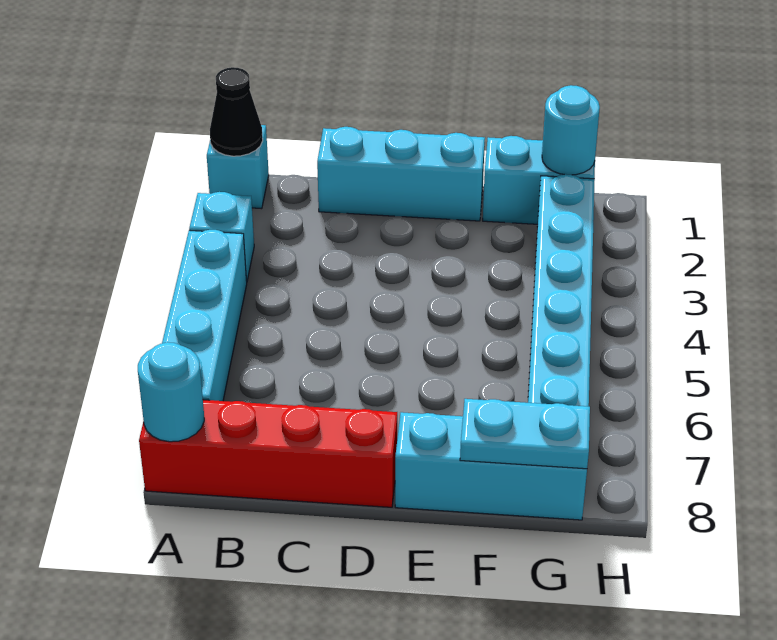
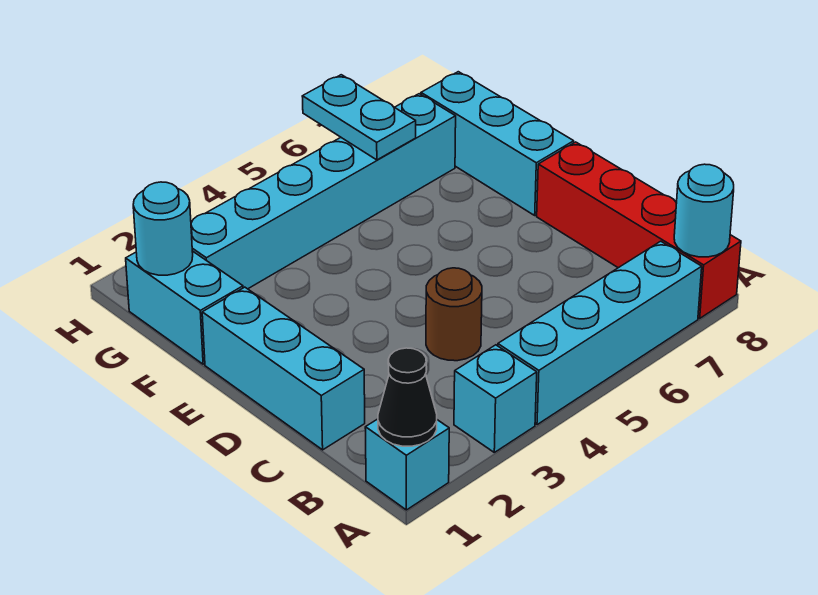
none -> brown 1x1 round brick [426,268,482,361]
cyan 1x2 plate [460,399,590,469] -> cyan 1x2 plate moved to [302,75,416,160]

